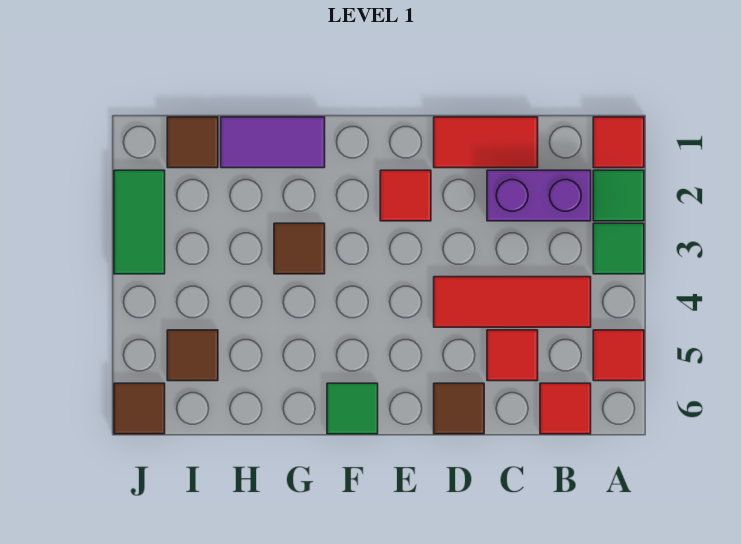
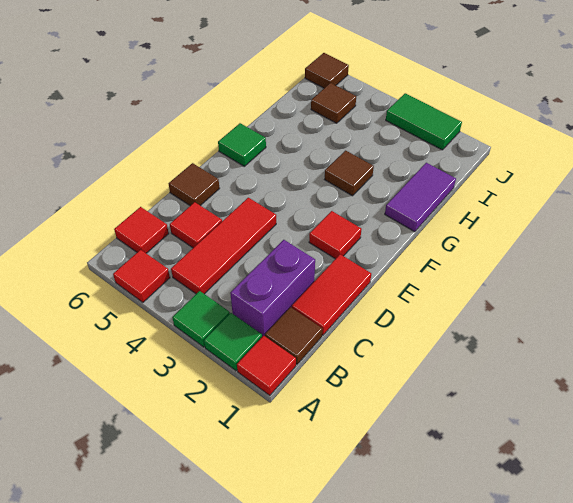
brown 1x1 tile [167,117,218,168] -> brown 1x1 tile moved to [265,307,322,364]

